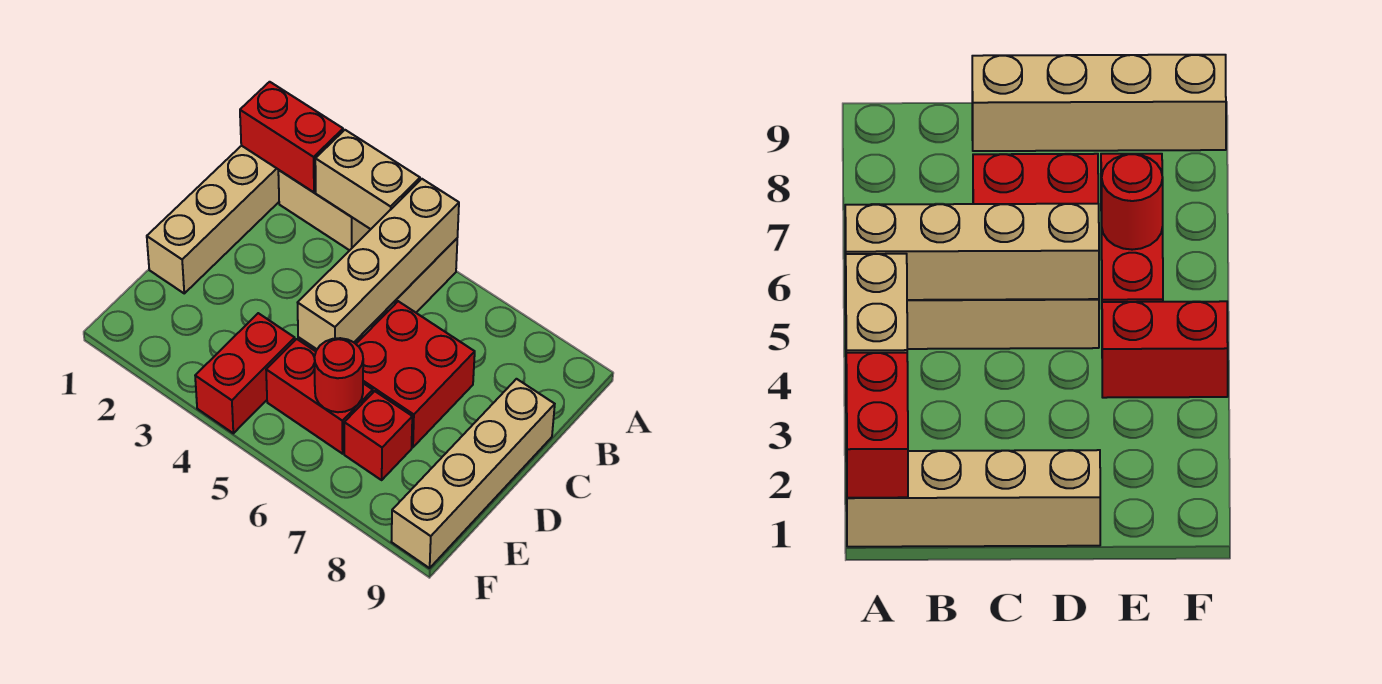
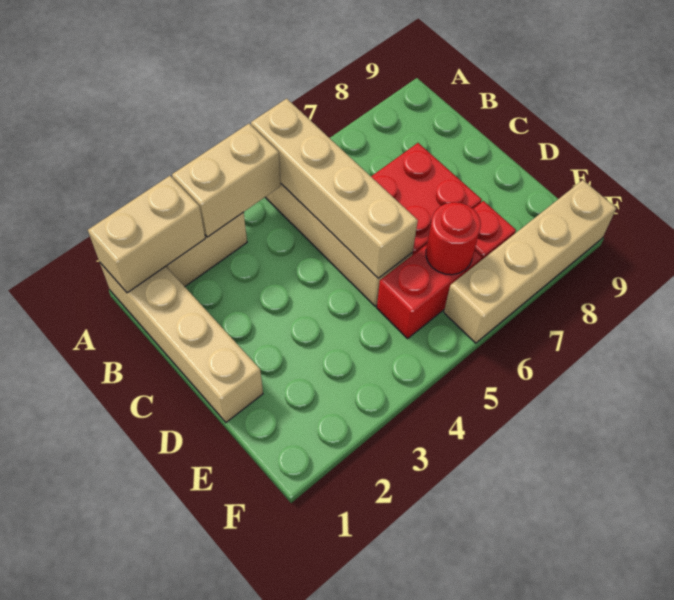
red 1x2 brick [240,82,343,192] -> tan 1x2 brick [88,176,205,293]
tan 1x4 brick [391,379,555,568] -> tan 1x4 brick turned to [444,180,616,343]
red 1x2 brick [195,313,295,433] -> none

